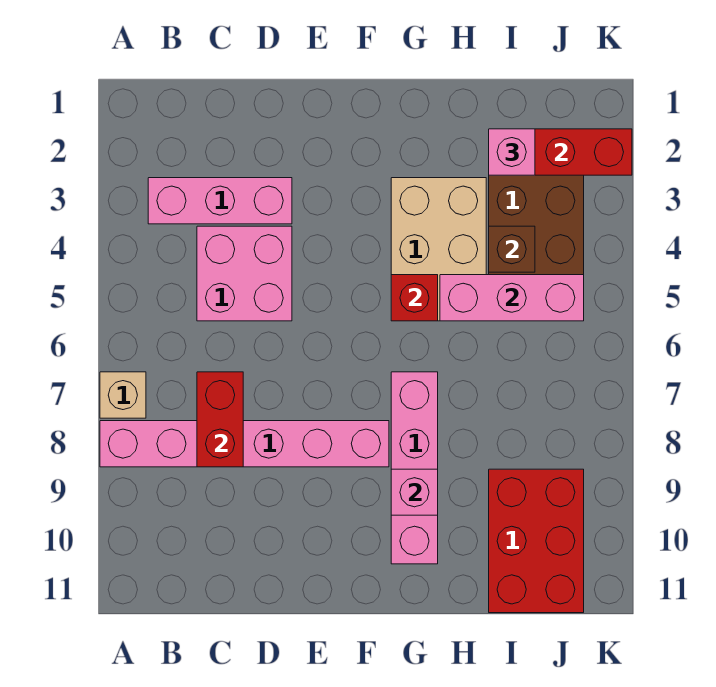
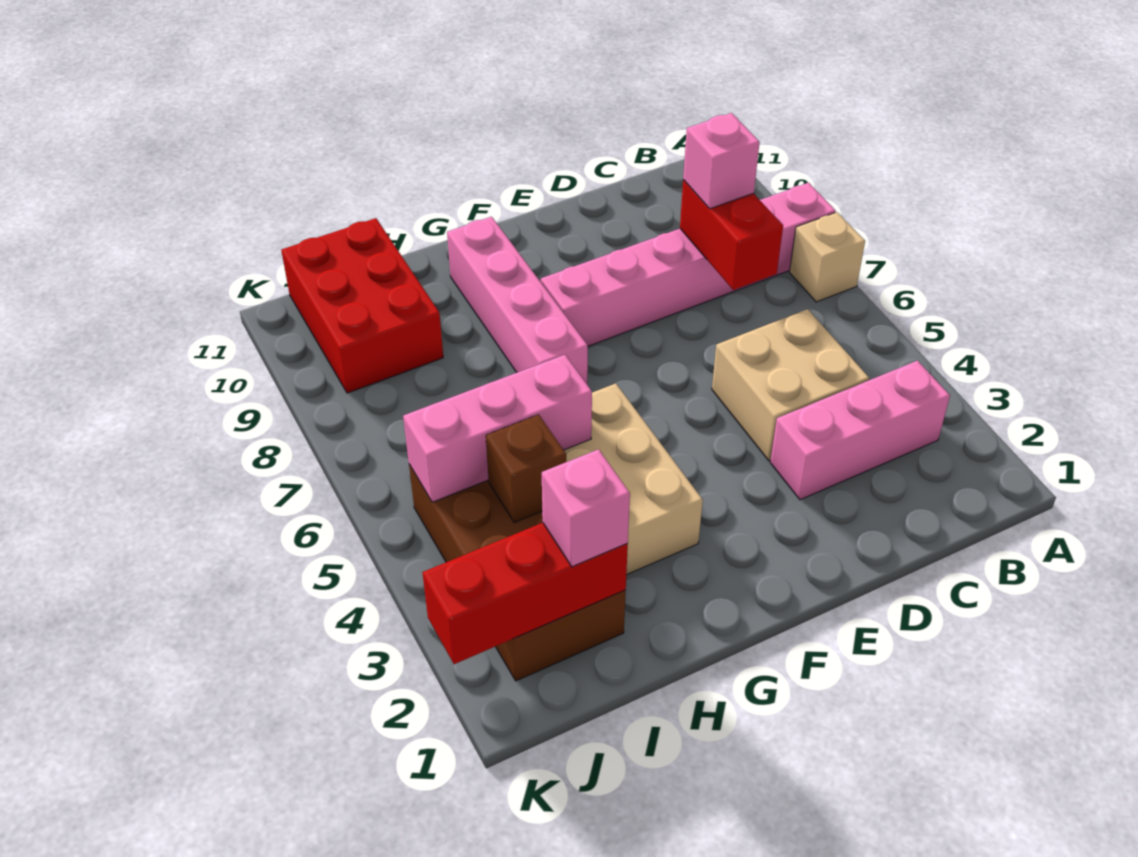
pink 2x2 brick [197,226,292,321] -> tan 2x2 brick [712,309,869,461]
red 1x1 brick [391,275,438,321] -> none
pink 1x1 brick [391,469,438,515] -> pink 1x1 brick moved to [683,113,760,209]

